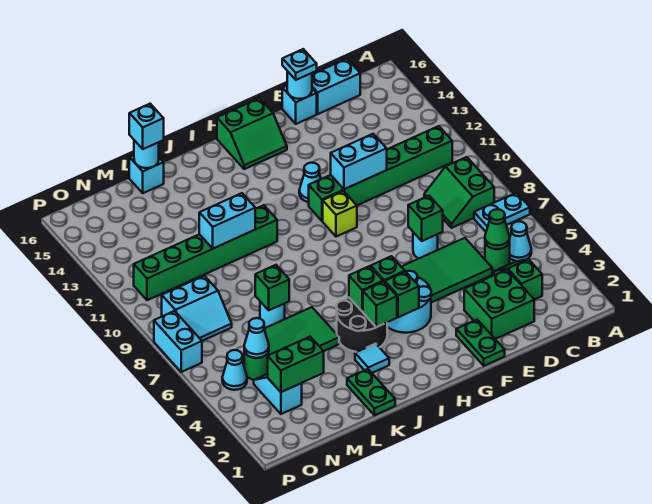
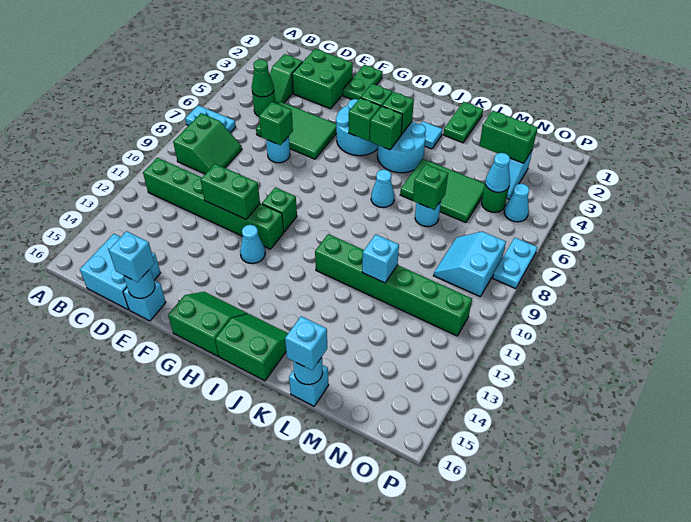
cyan 1x1 cone [509,221,531,261] -> cyan 1x1 cone moved to [371,170,395,208]
cyan 1x2 brick [312,59,360,114] -> cyan 2x2 brick [80,234,161,310]
cyan 1x2 brick [331,134,387,189] -> green 1x2 brick [201,164,260,219]
cyan 1x1 plate [282,49,317,80] -> cyan 1x1 brick [109,231,155,282]
lime 1x1 brick [323,191,357,237] -> green 1x1 brick [262,187,297,232]
black 2x2 round brick [336,298,387,352] -> cyan 2x2 round brick [377,121,426,173]
none -> green 2x2 slope [215,314,288,381]
cyan 1x2 brick [199,193,255,248] -> cyan 1x1 brick [362,234,399,283]
cyan 2x2 slope [162,276,232,341] -> cyan 2x2 slope turned to [433,231,506,297]
cyan 1x2 brick [154,311,202,372] -> cyan 1x2 plate [493,238,537,289]

